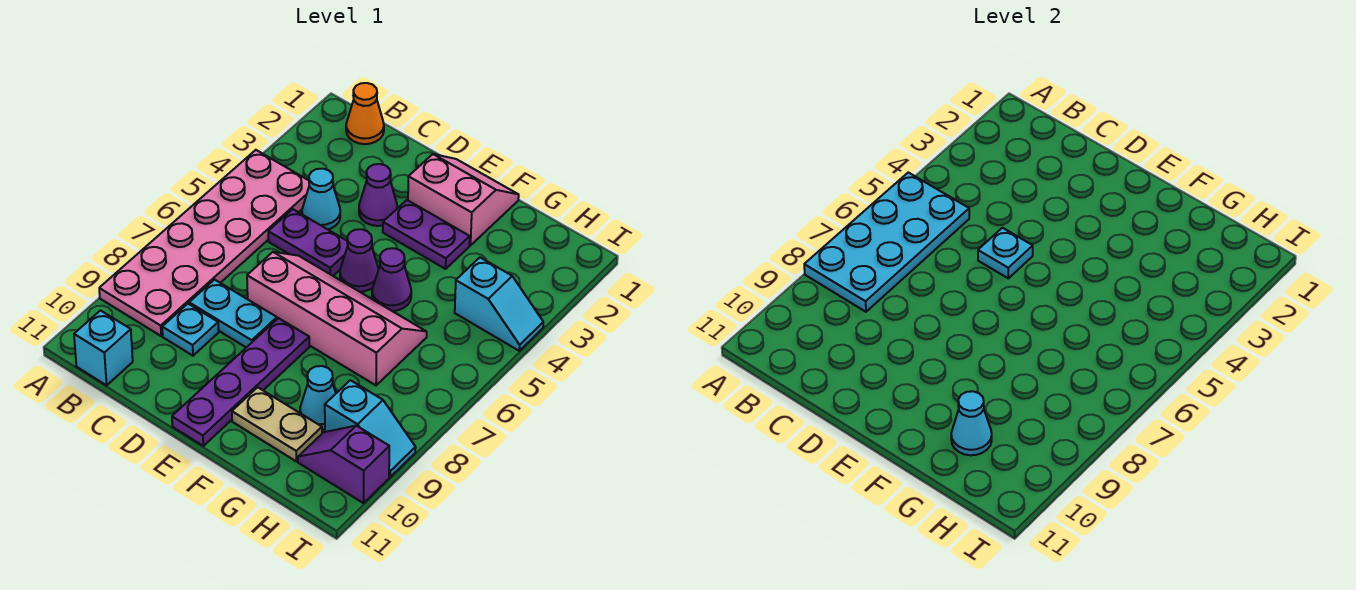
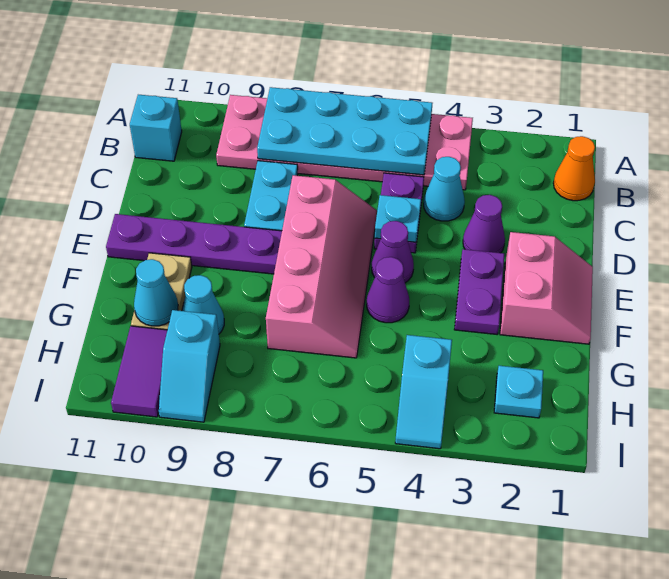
cyan 1x1 plate [162,304,219,356] -> cyan 1x1 plate moved to [494,366,543,418]
purple 1x2 slope [298,426,389,503] -> purple 1x2 tile [111,326,167,417]

